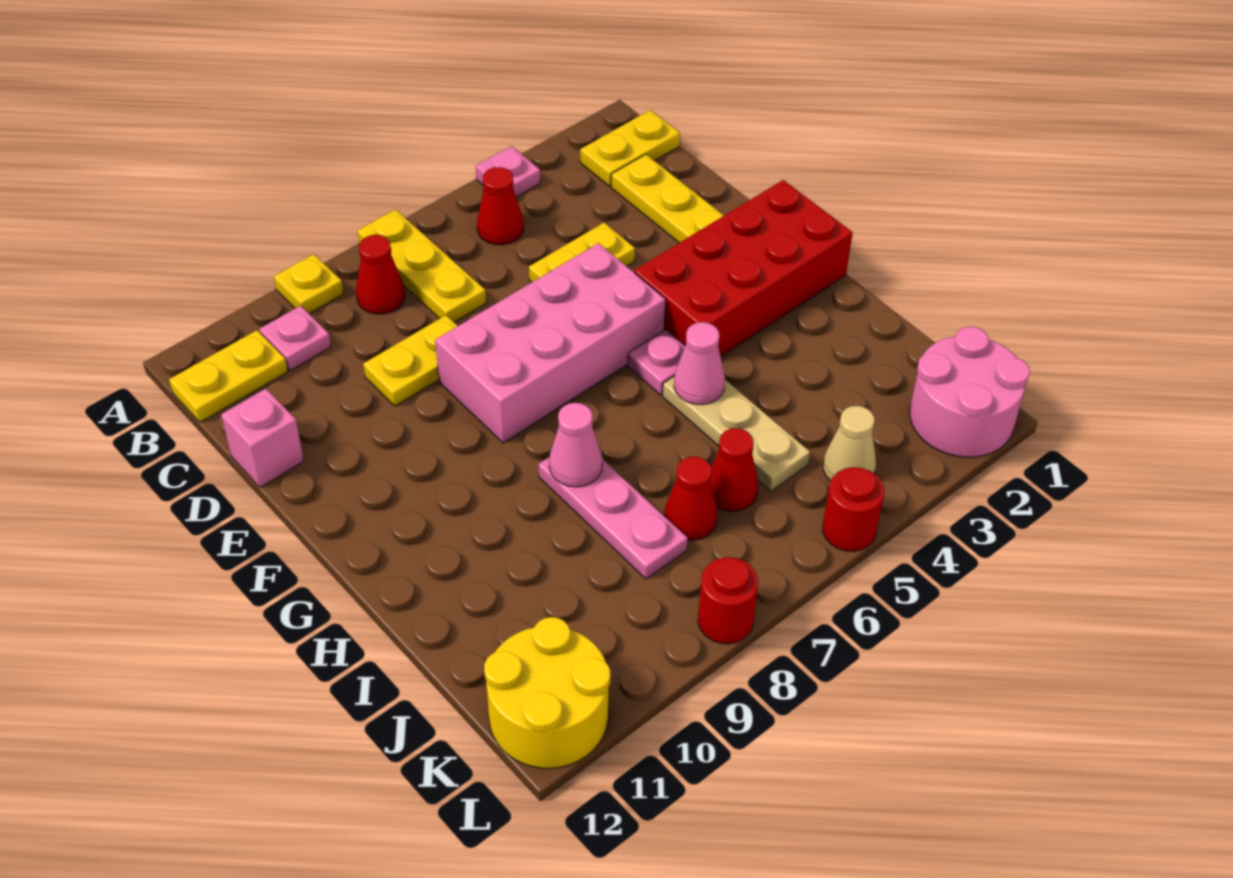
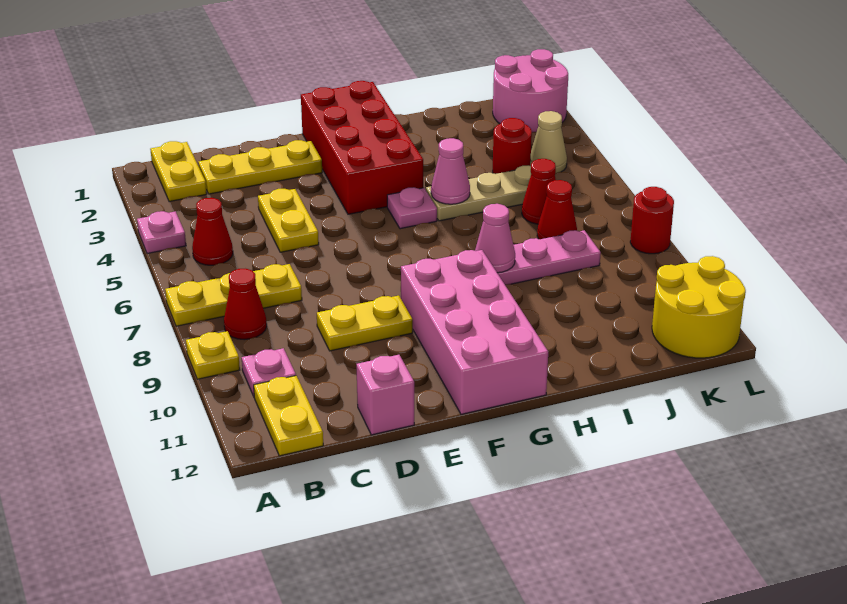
yellow 1x2 plate [363,315,457,406] -> yellow 1x2 plate turned to [317,296,413,351]
pink 2x4 brick [435,243,665,443] -> pink 2x4 brick moved to [401,250,548,414]
red 1x1 round brick [823,467,884,551] -> red 1x1 round brick moved to [493,118,532,174]

